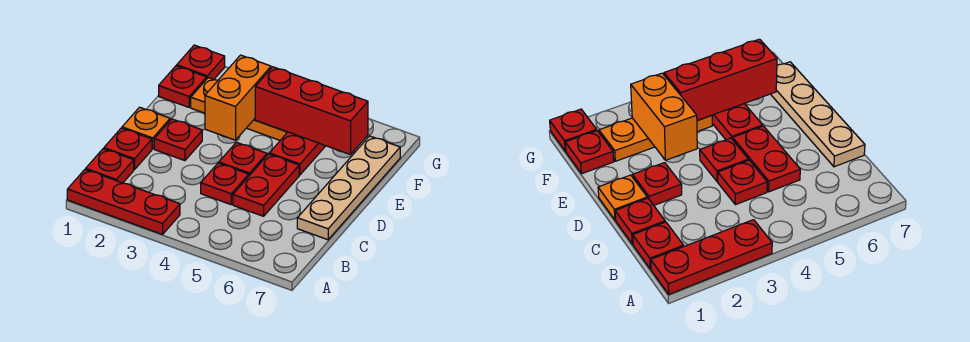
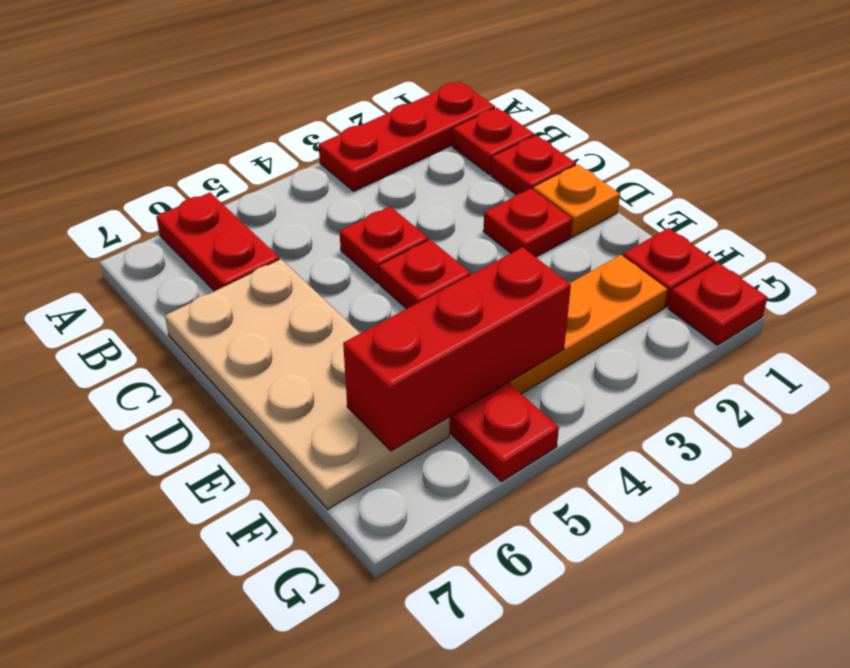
red 1x2 plate [233,154,299,216] -> red 1x2 plate moved to [156,192,280,291]
tan 1x4 plate [297,136,400,240] -> tan 2x4 plate [165,259,450,509]
orange 1x2 brick [205,55,271,140] -> none

